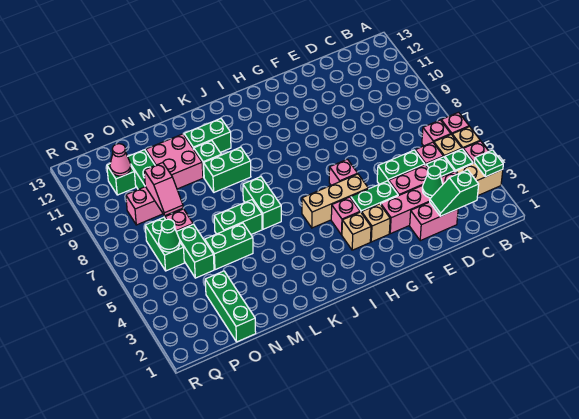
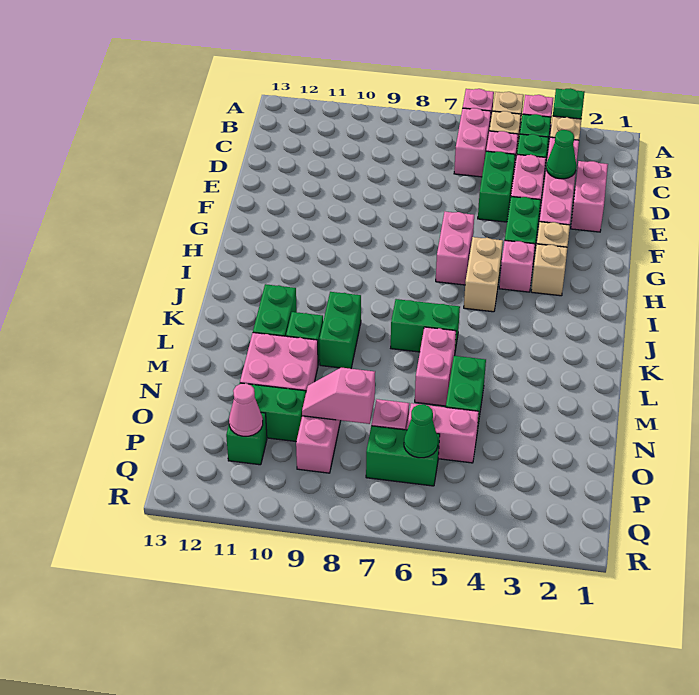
pink 1x1 brick [422,120,451,146] -> pink 1x2 brick [454,108,491,177]
green 1x2 slope [430,170,479,216] -> none
tan 1x3 brick [302,174,368,228] -> tan 1x2 brick [464,237,503,312]
pink 1x1 brick [329,159,358,185] -> pink 1x2 brick [436,212,474,285]
green 1x2 brick [214,200,262,234] -> pink 1x2 brick [415,327,456,406]
green 1x3 brick [205,271,256,342] -> none
green 1x2 brick [176,224,214,278] -> pink 1x2 brick [406,403,479,463]
pink 1x2 slope [144,163,183,216] -> pink 1x2 slope turned to [302,368,375,424]

